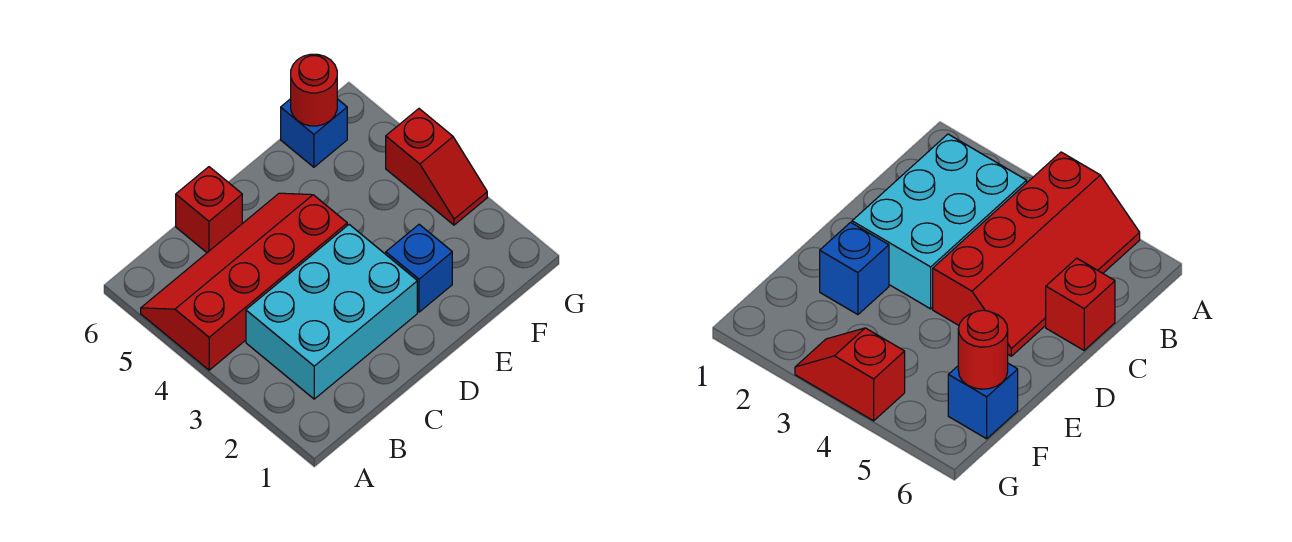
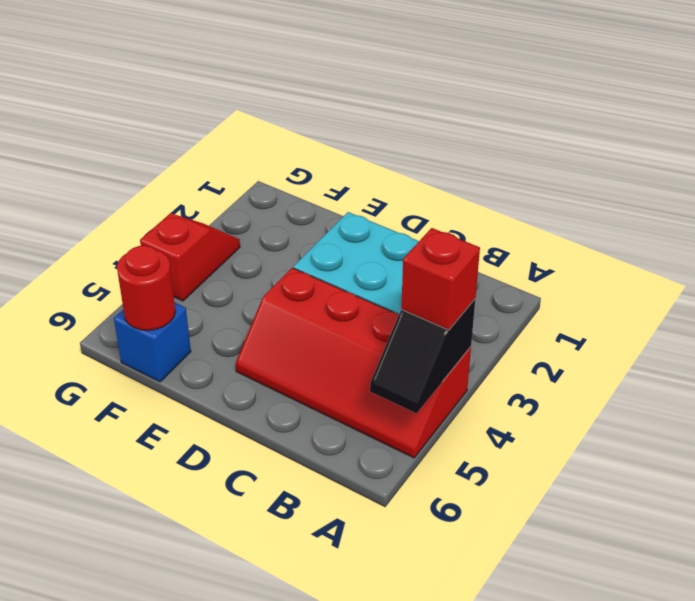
none -> black 1x2 slope [370,299,475,413]
red 1x1 brick [176,167,242,253] -> red 1x1 brick moved to [401,228,480,330]
blue 1x1 brick [386,225,452,312] -> none

